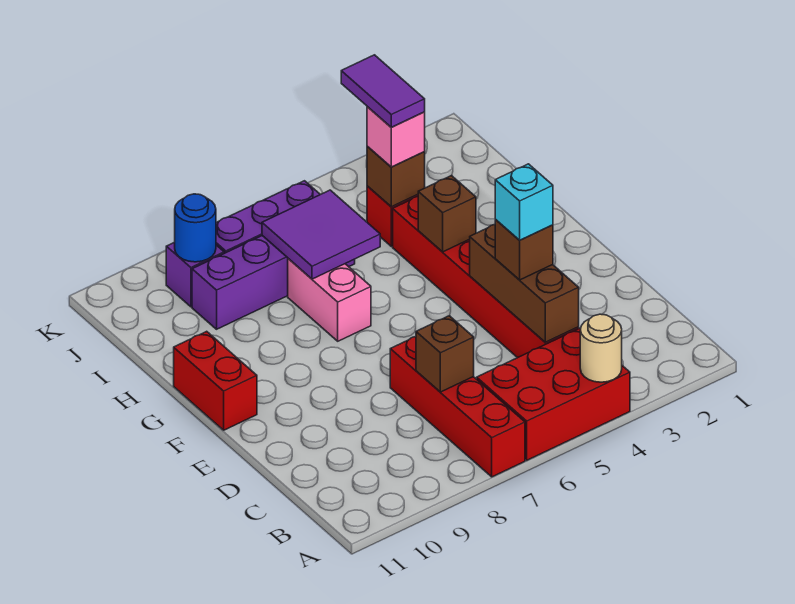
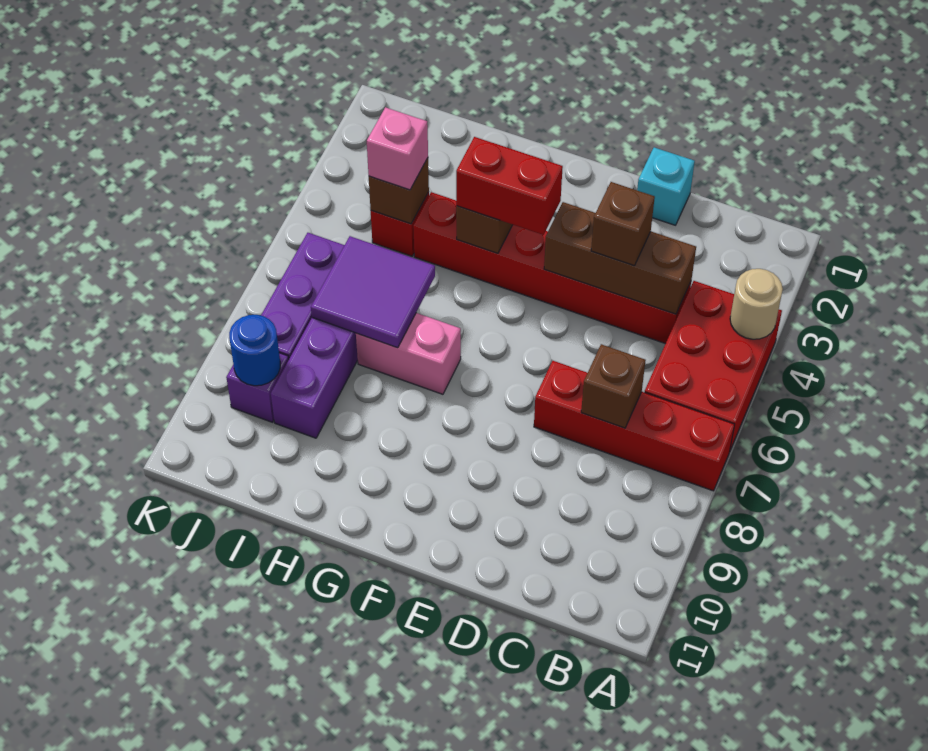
cyan 1x1 brick [495,164,553,240] -> cyan 1x1 brick moved to [637,147,695,225]
red 1x2 brick [174,331,257,430] -> red 1x2 brick moved to [456,137,563,235]
purple 1x2 tile [341,55,425,127] -> none

